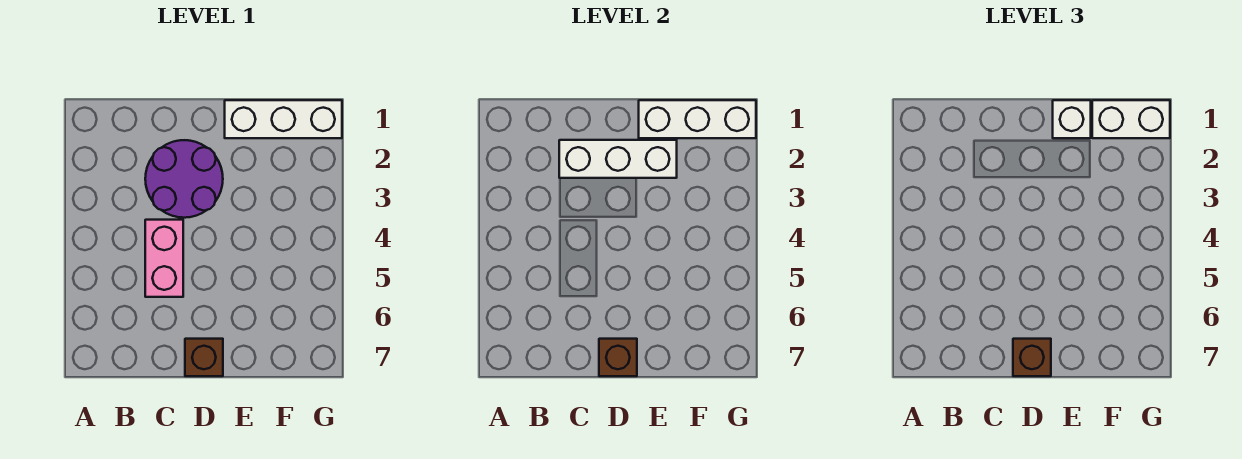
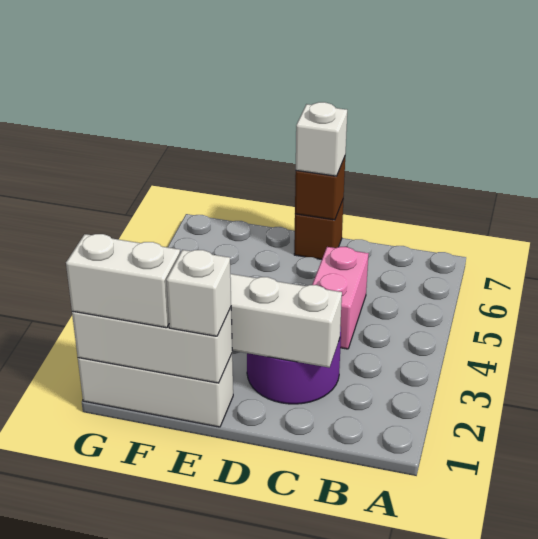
brown 1x1 brick [1013,339,1051,376] -> white 1x1 brick [296,102,347,176]

